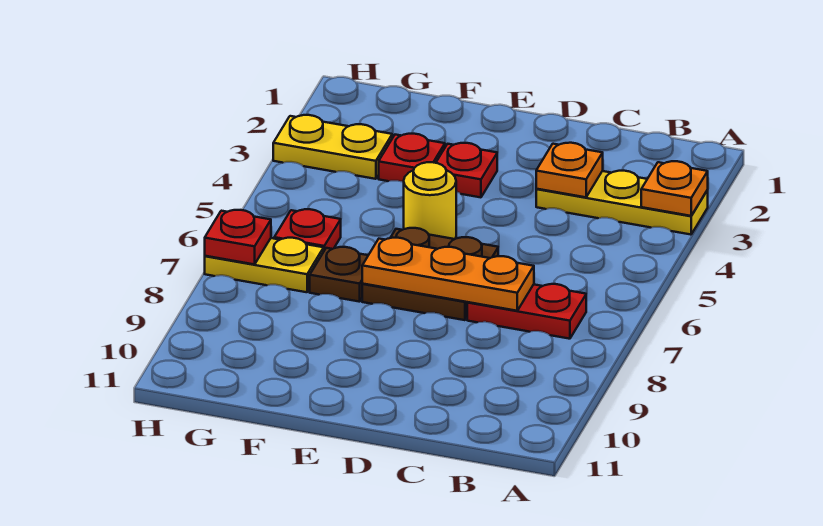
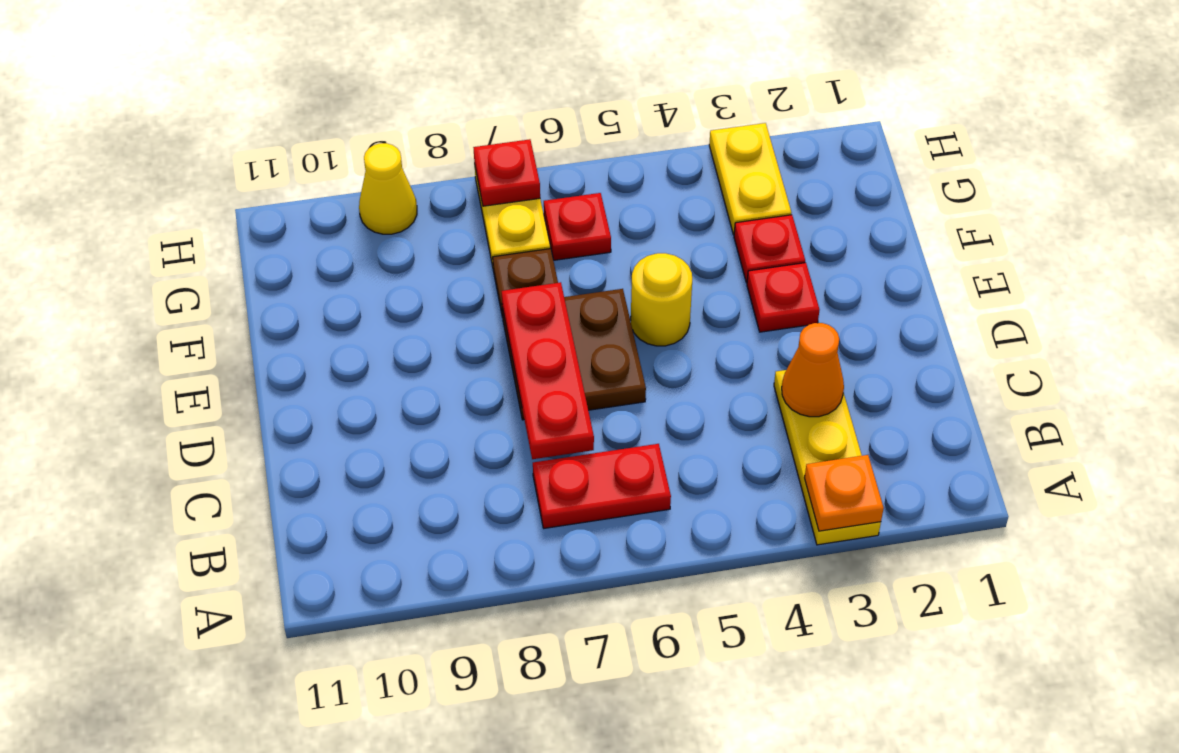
red 1x2 plate [467,284,586,339] -> red 1x2 plate turned to [533,444,671,528]
orange 1x1 plate [536,143,603,197] -> orange 1x1 cone [782,323,844,417]
orange 1x3 plate [362,238,534,311] -> red 1x3 plate [502,282,594,459]
none -> yellow 1x1 cone [359,143,417,234]

